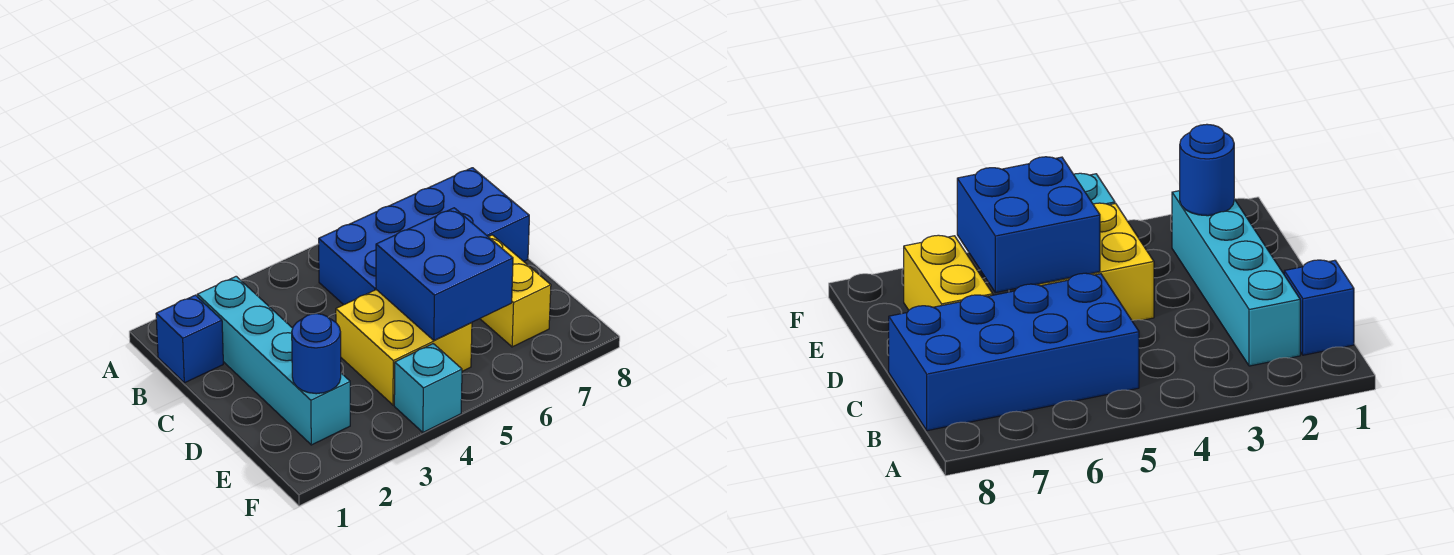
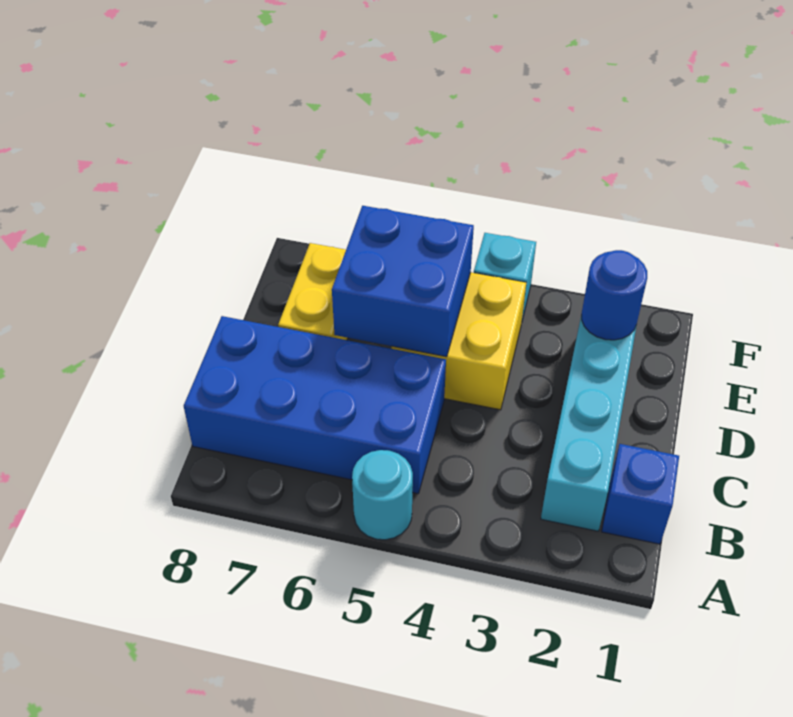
none -> cyan 1x1 round brick [352,450,413,540]

